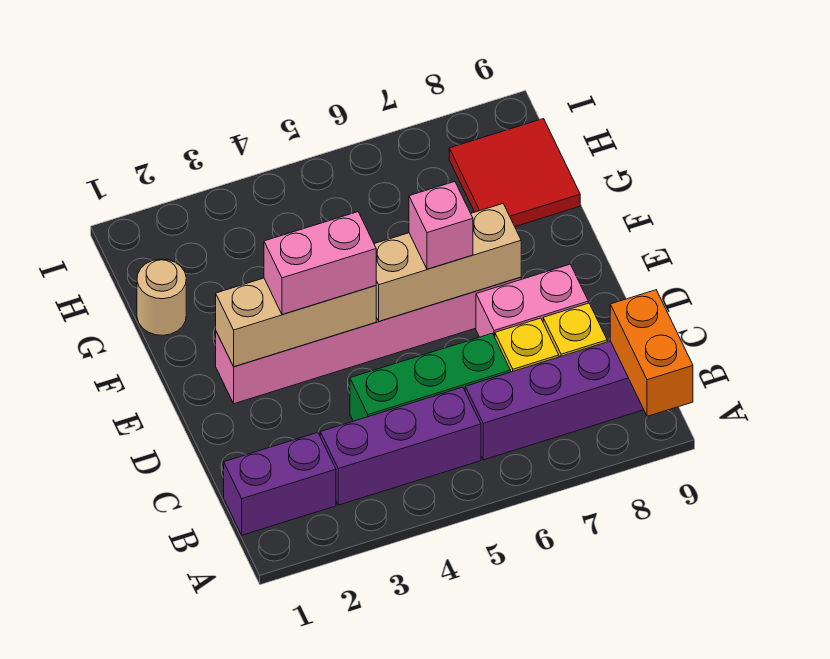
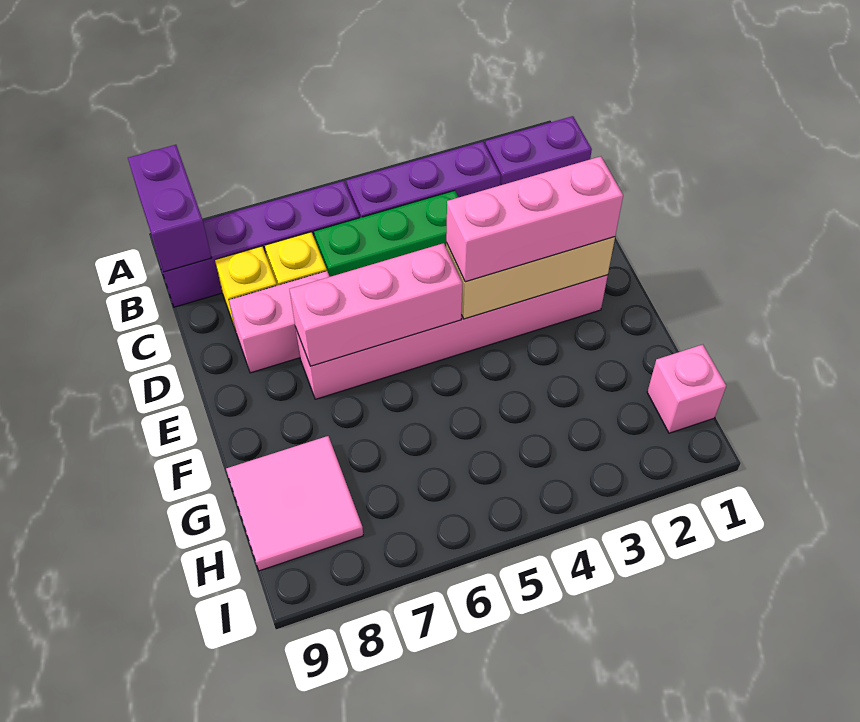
orange 1x2 brick [610,290,693,416] -> purple 1x2 brick [128,145,211,272]
pink 1x2 brick [264,212,376,314] -> pink 1x3 brick [446,156,623,282]
tan 1x3 brick [374,204,521,321] -> pink 1x3 brick [289,243,463,366]
pink 1x1 brick [409,182,473,269] -> pink 1x1 brick moved to [647,345,726,433]
tan 1x1 round brick [137,259,186,335] -> none
red 2x2 tile [449,119,580,227] -> pink 2x2 tile [226,436,363,571]

